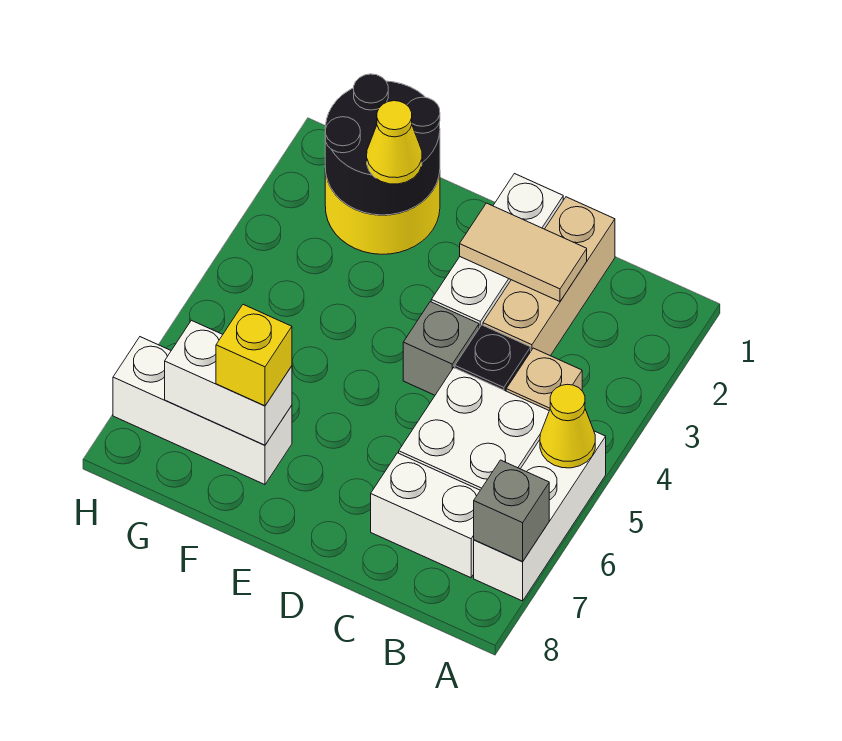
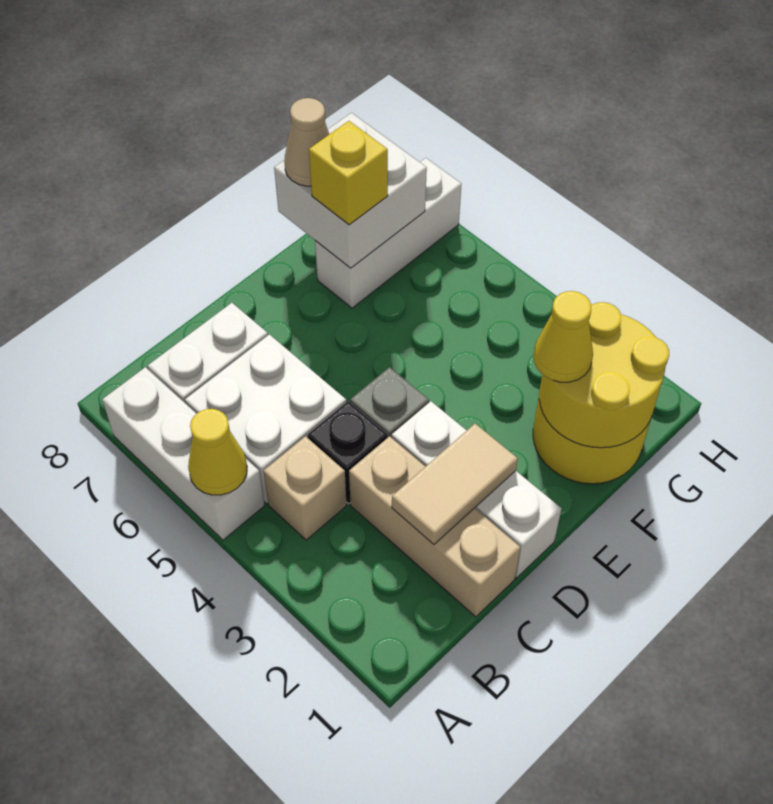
grey 1x1 brick [474,460,549,562] -> none
black 2x2 round brick [325,74,440,215] -> yellow 2x2 round brick [539,302,669,448]
white 1x2 brick [165,321,292,445] -> white 2x2 brick [274,113,427,268]
none -> tan 1x1 cone [284,98,329,186]

